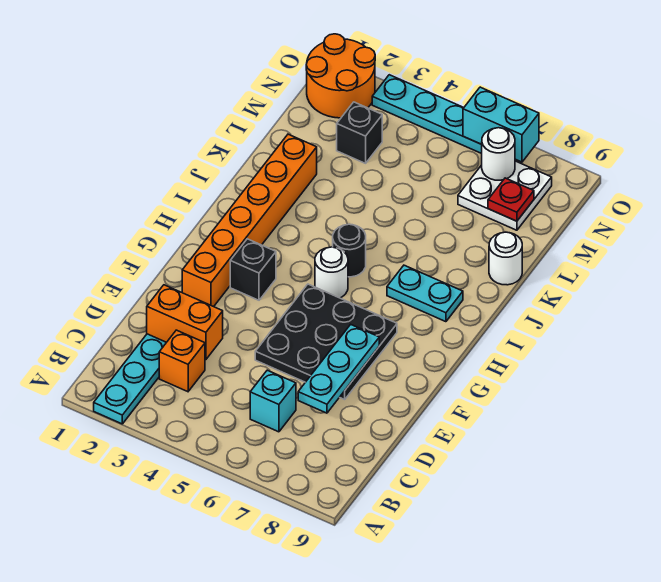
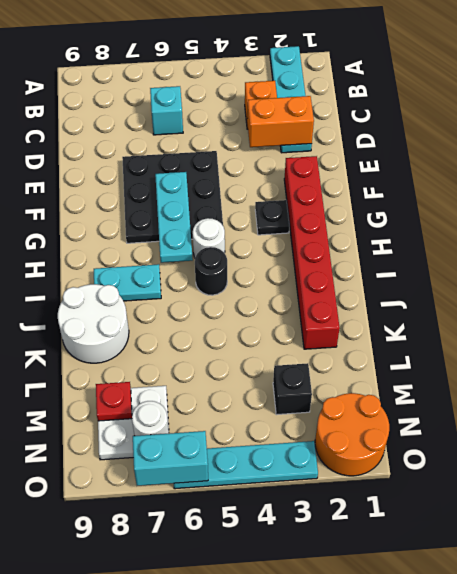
cyan 1x3 plate [298,324,379,413] -> cyan 1x3 plate moved to [155,172,193,263]
orange 1x6 brick [182,134,317,307] -> red 1x6 brick [284,156,340,349]
black 1x1 brick [230,239,276,300] -> black 1x1 plate [255,200,289,235]
white 1x1 round brick [489,232,522,285] -> white 2x2 round brick [58,284,129,363]

